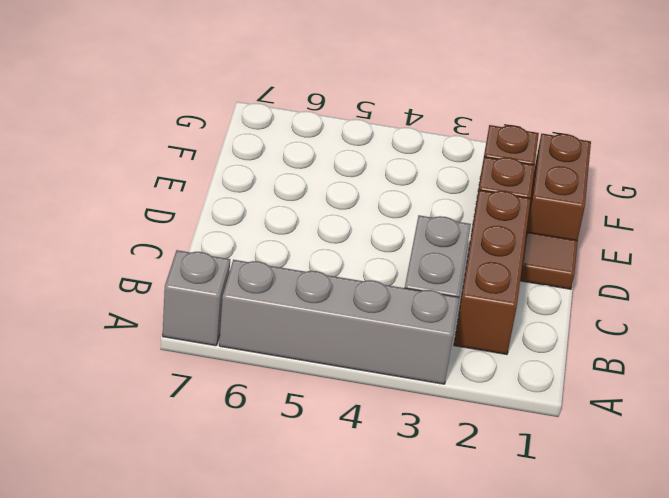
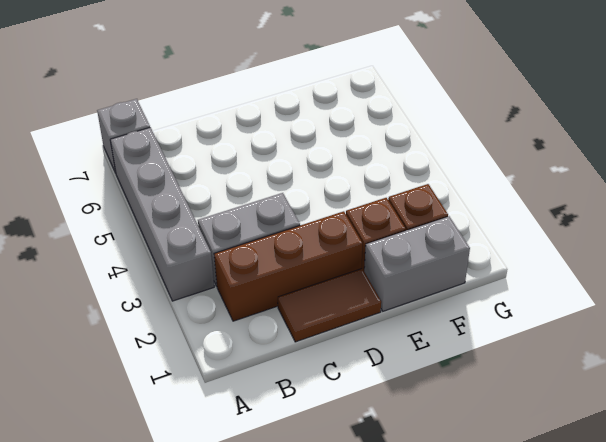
brown 1x1 tile [520,232,578,289] -> brown 1x2 tile [278,269,381,342]
brown 1x2 brick [526,134,591,240] -> grey 1x2 brick [364,216,470,311]

